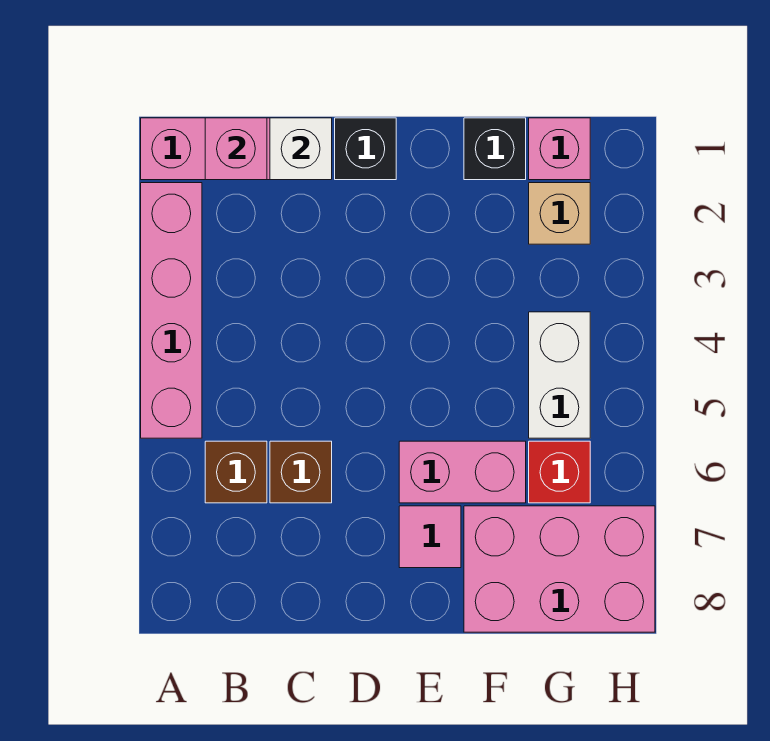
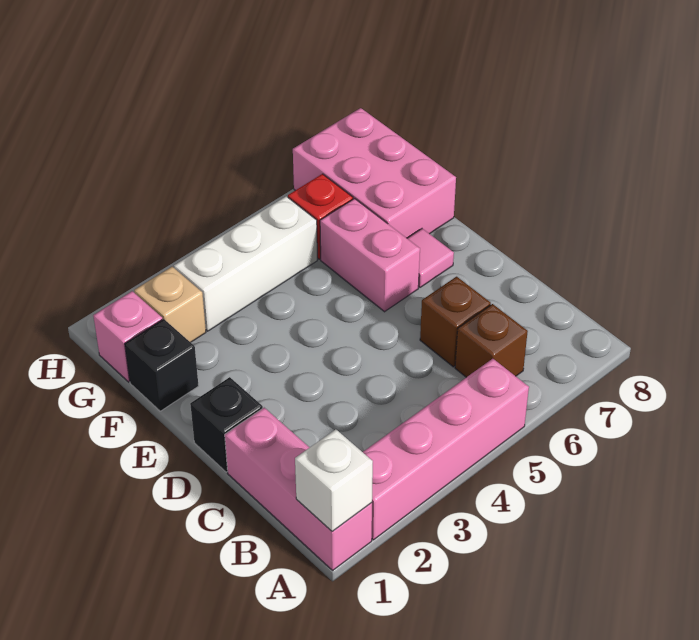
pink 1x1 brick [205,118,267,180] -> none
white 1x1 brick [270,118,332,180] -> white 1x1 brick moved to [295,429,373,531]
white 1x2 brick [529,312,590,438] -> white 1x3 brick [174,196,317,331]

